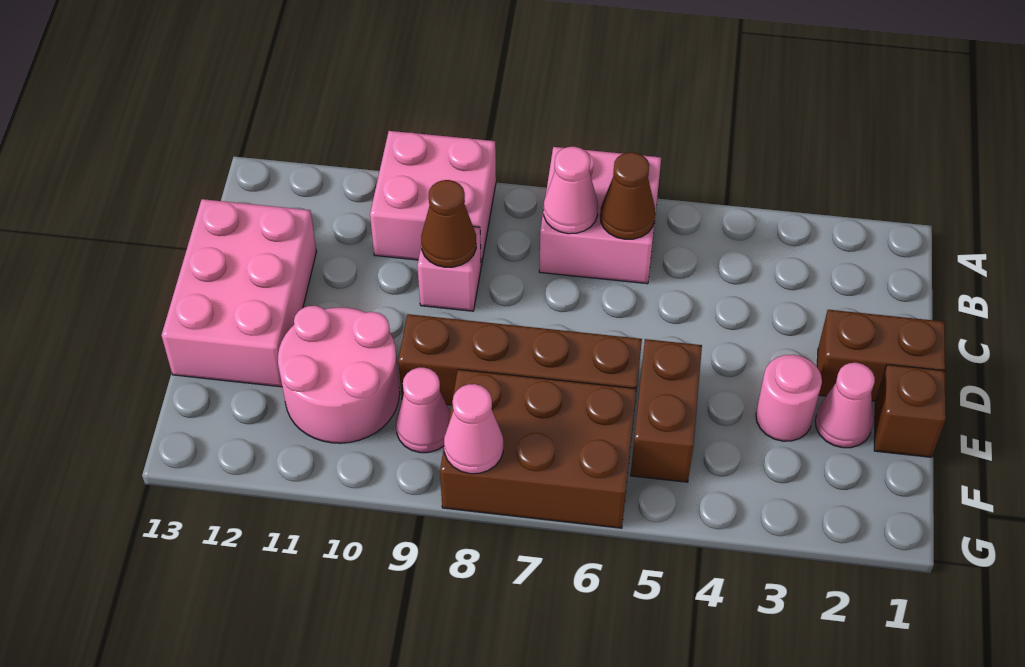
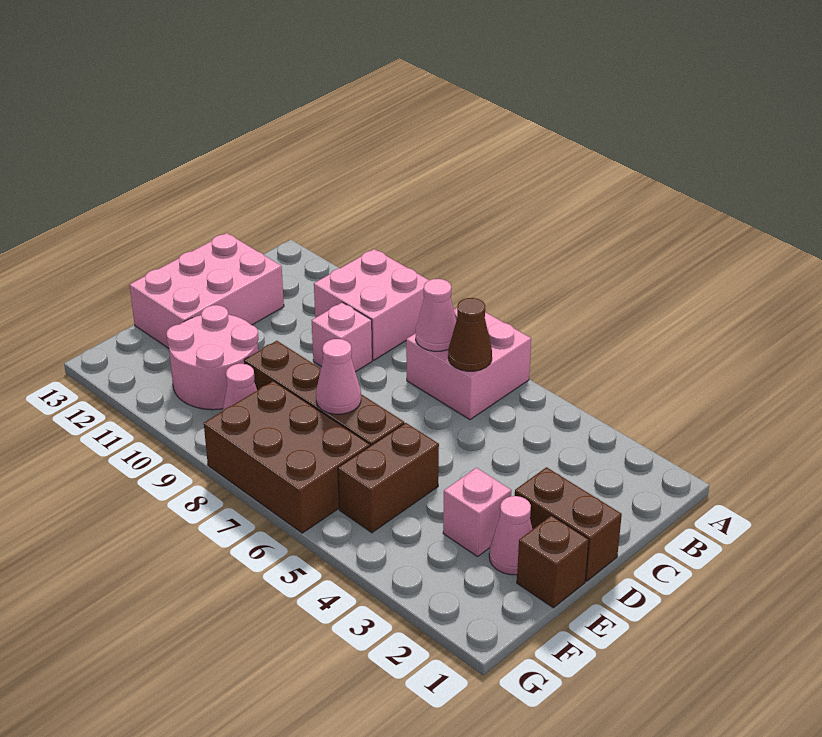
brown 1x1 cone [421,180,476,267] -> none
pink 1x1 round brick [756,355,822,441] -> pink 1x1 brick [443,468,512,557]
pink 1x1 cone [444,384,503,474] -> pink 1x1 cone moved to [316,339,361,414]

